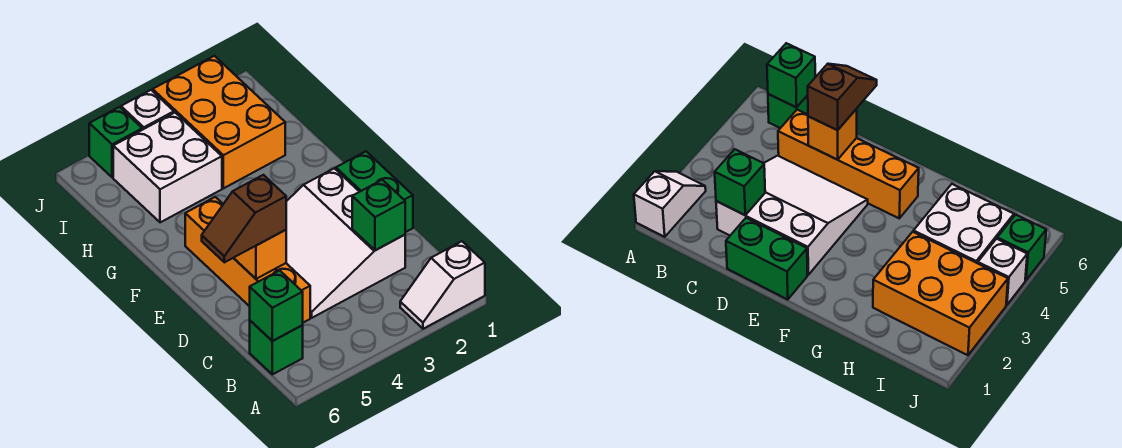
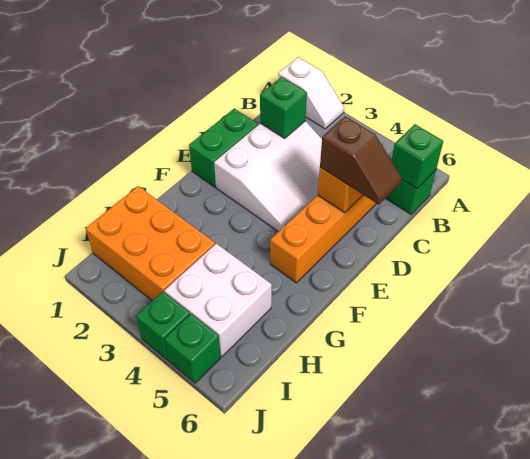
orange 2x3 brick [153,56,285,188] -> orange 2x3 brick turned to [86,186,215,301]
white 1x1 brick [121,90,174,130] -> green 1x1 brick [136,292,190,360]

